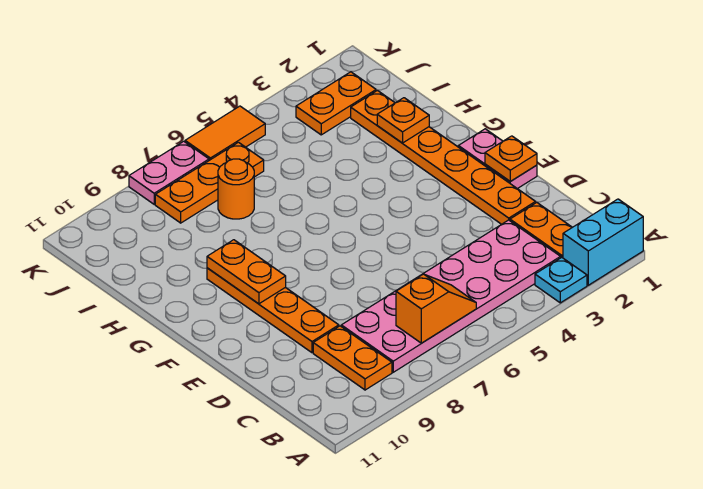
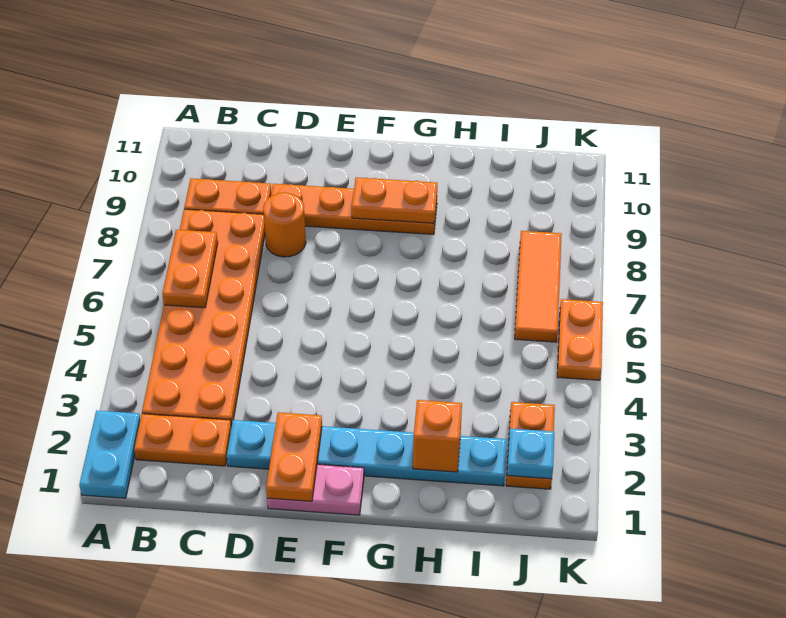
cyan 1x2 brick [563,199,643,285] -> cyan 1x2 plate [79,411,140,498]
cyan 1x1 plate [535,257,587,303] -> cyan 1x1 plate moved to [507,429,555,479]
pink 2x6 plate [341,220,561,372] -> orange 2x6 plate [142,209,265,427]
orange 1x2 slope [396,274,476,343] -> orange 1x2 plate [162,230,218,308]
orange 1x6 plate [351,91,536,224] -> cyan 1x6 plate [227,420,507,486]
orange 1x1 plate [485,136,537,181] -> orange 1x2 plate [266,412,322,501]
orange 1x1 plate [377,98,429,143] -> orange 1x1 brick [413,400,462,472]
orange 1x1 round brick [218,159,254,219] -> orange 1x1 round brick moved to [263,192,306,257]
orange 1x3 plate [155,142,264,223] -> orange 1x3 tile [515,231,562,342]
orange 1x2 tile [185,106,265,160] -> orange 1x2 plate [557,299,603,380]
pink 1x2 plate [129,141,209,204] -> none

